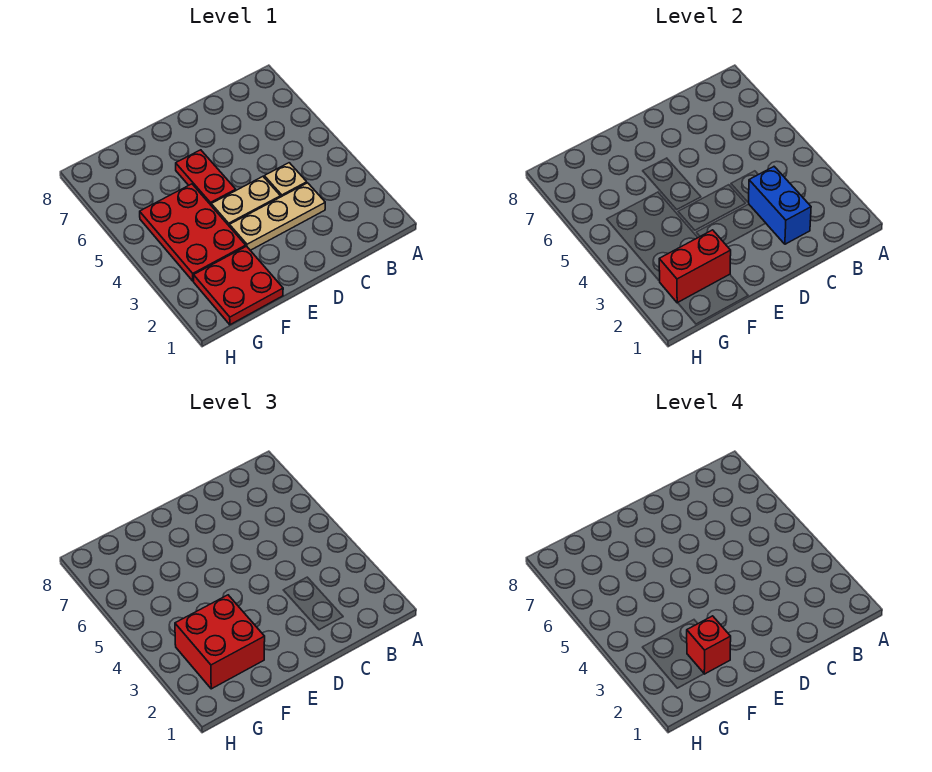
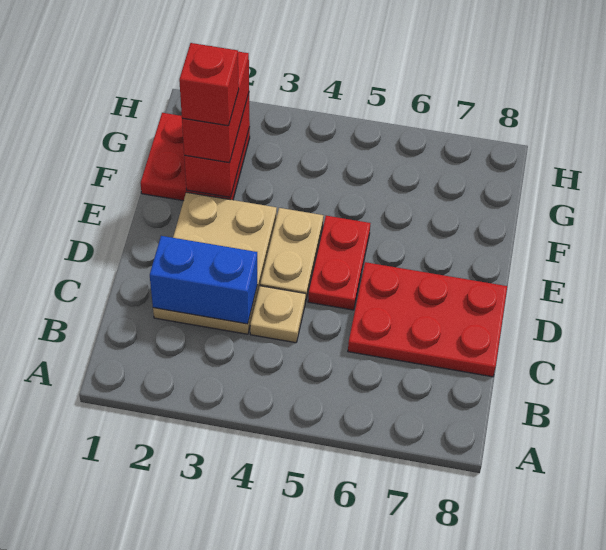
tan 1x3 plate [229,183,325,250] -> tan 2x3 plate [153,192,277,334]
red 1x2 plate [176,150,236,205] -> red 1x2 plate turned to [308,216,370,310]
red 2x2 brick [175,595,265,689] -> red 1x2 brick [182,52,249,163]
red 2x3 plate [140,184,246,281] -> red 2x3 plate moved to [348,262,507,377]

